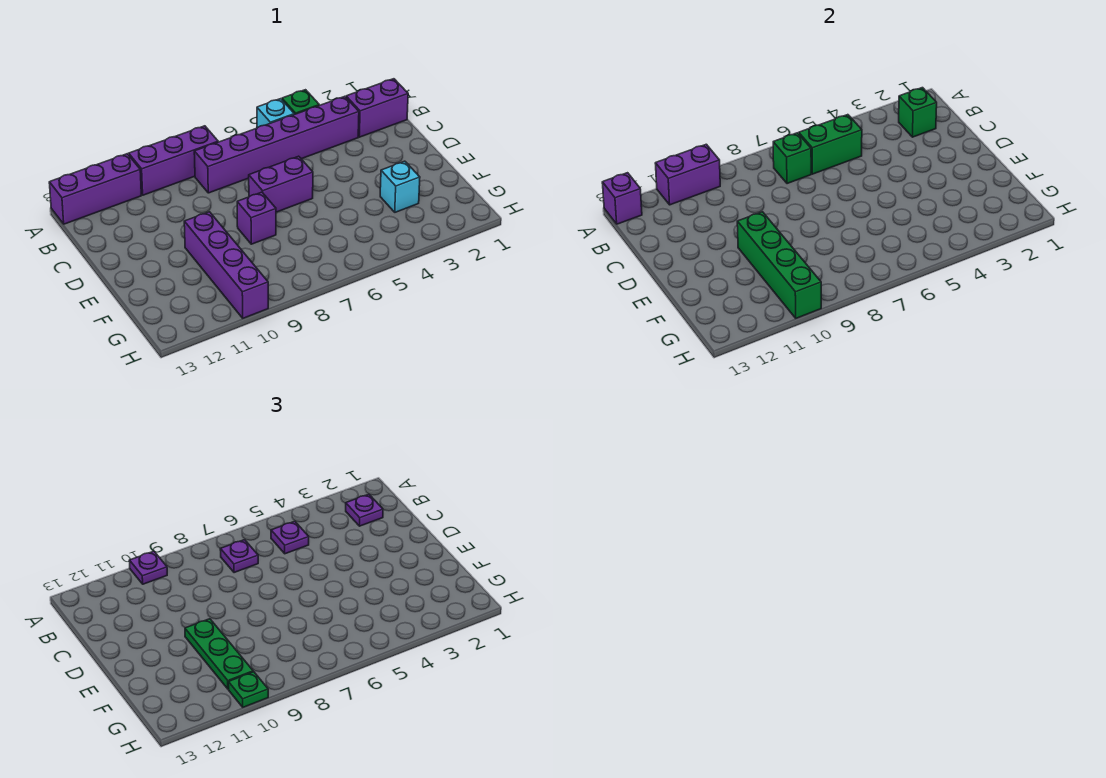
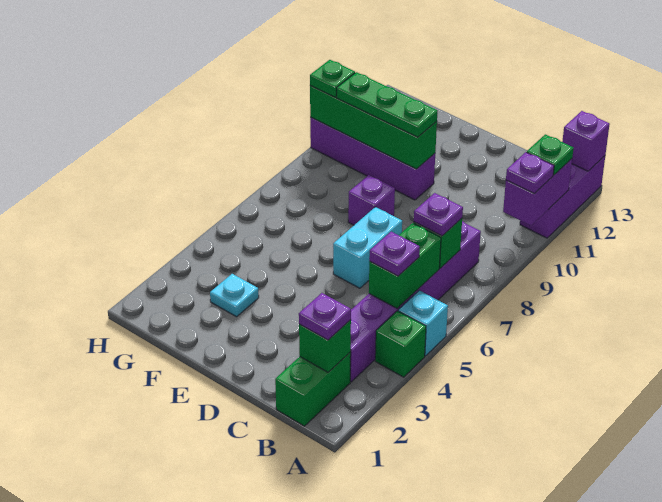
purple 1x3 brick [129,126,218,195] -> none
none -> green 1x1 plate [527,134,573,175]
purple 1x2 brick [346,79,408,137] -> green 1x2 brick [275,352,351,426]
purple 1x2 brick [249,156,313,212] -> cyan 1x2 brick [333,207,402,288]
cyan 1x1 brick [380,161,420,212] -> cyan 1x1 plate [210,274,259,317]

